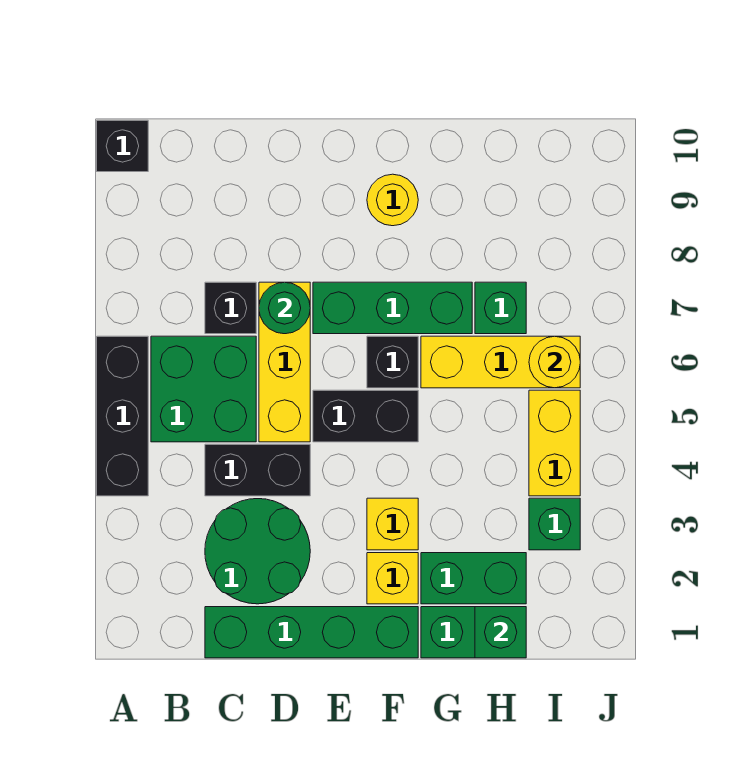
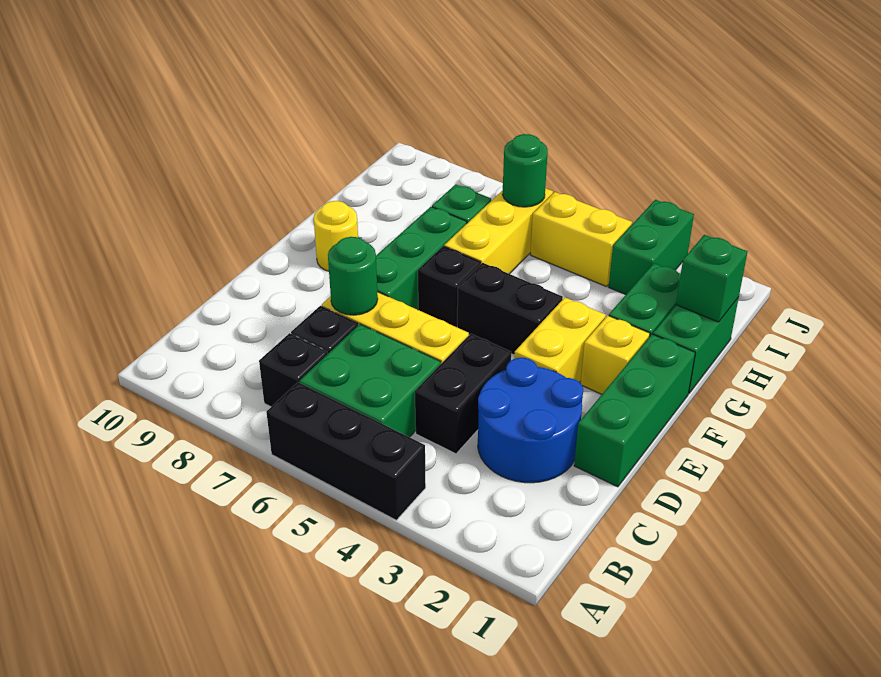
black 1x1 brick [97,120,148,172] -> black 1x1 brick moved to [259,333,328,407]
green 1x4 brick [205,607,418,658] -> green 1x3 brick [574,334,695,487]
green 2x2 round brick [205,499,310,604] -> blue 2x2 round brick [478,358,583,483]
black 1x2 brick [313,390,418,442] -> black 1x2 brick turned to [457,263,563,355]
yellow 1x1 brick [367,498,418,550] -> yellow 1x2 brick [514,298,606,382]
green 1x1 brick [529,498,580,550] -> green 1x2 brick [609,200,694,295]
yellow 1x1 round brick [529,336,580,388] -> green 1x1 round brick [502,134,548,207]

